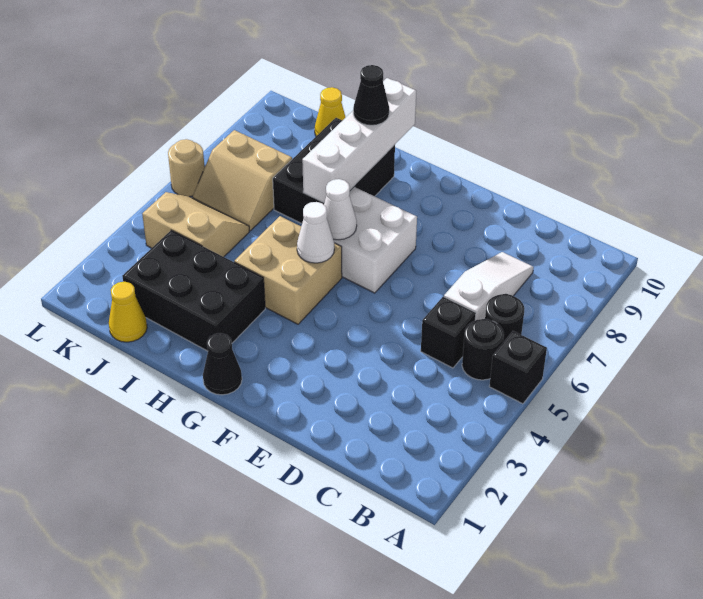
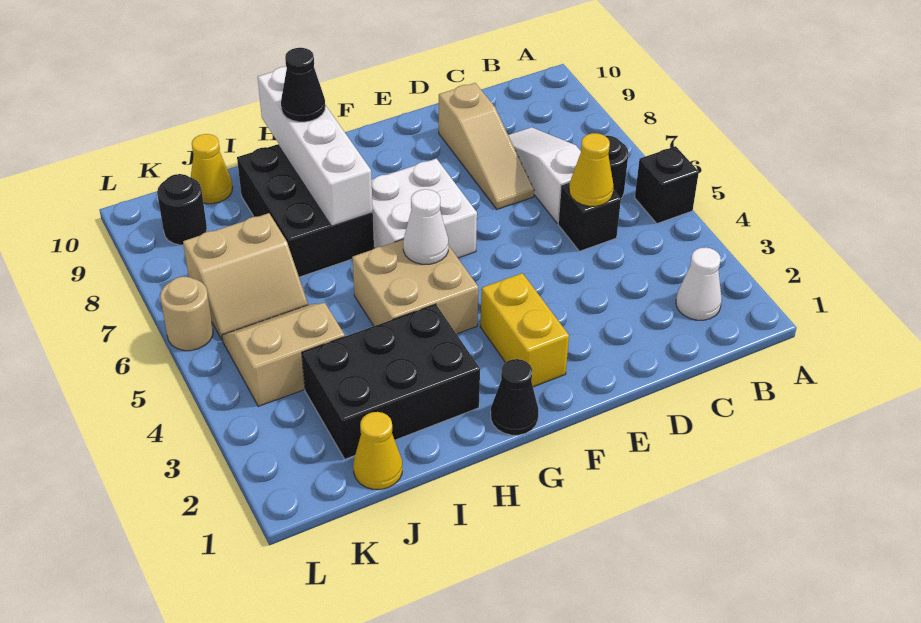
black 1x1 round brick [462,319,504,380] -> black 1x1 round brick moved to [157,174,207,245]
none -> yellow 1x1 cone [569,133,613,206]
none -> tan 1x3 slope [439,83,534,209]
none -> yellow 1x2 brick [481,273,569,387]
white 1x1 cone [324,179,357,240] -> white 1x1 cone moved to [676,247,722,320]

